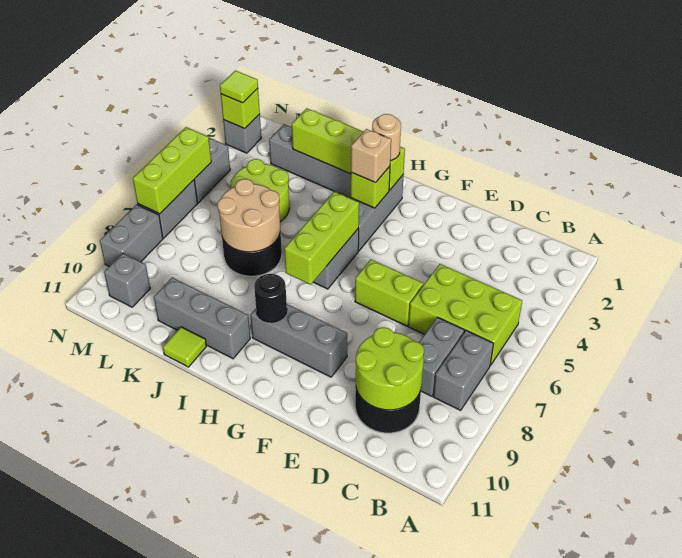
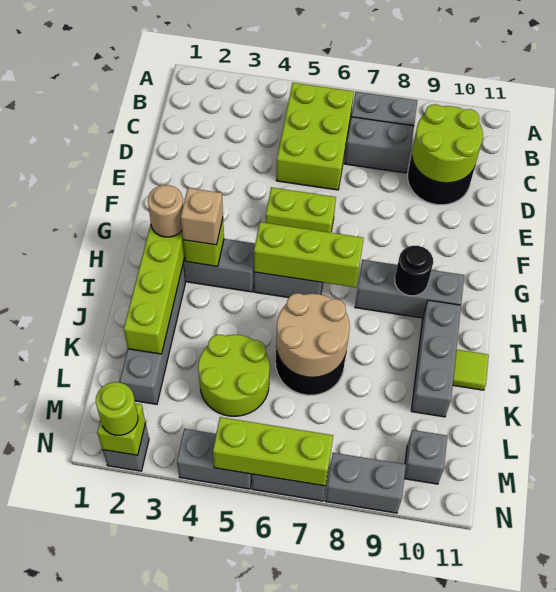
lime 1x2 brick [355,259,423,326] -> lime 1x2 brick turned to [266,187,336,233]
grey 1x3 brick [250,304,347,377] -> grey 1x3 brick turned to [355,260,464,318]
lime 1x1 tile [220,71,258,103] -> lime 1x1 round brick [96,382,138,435]

